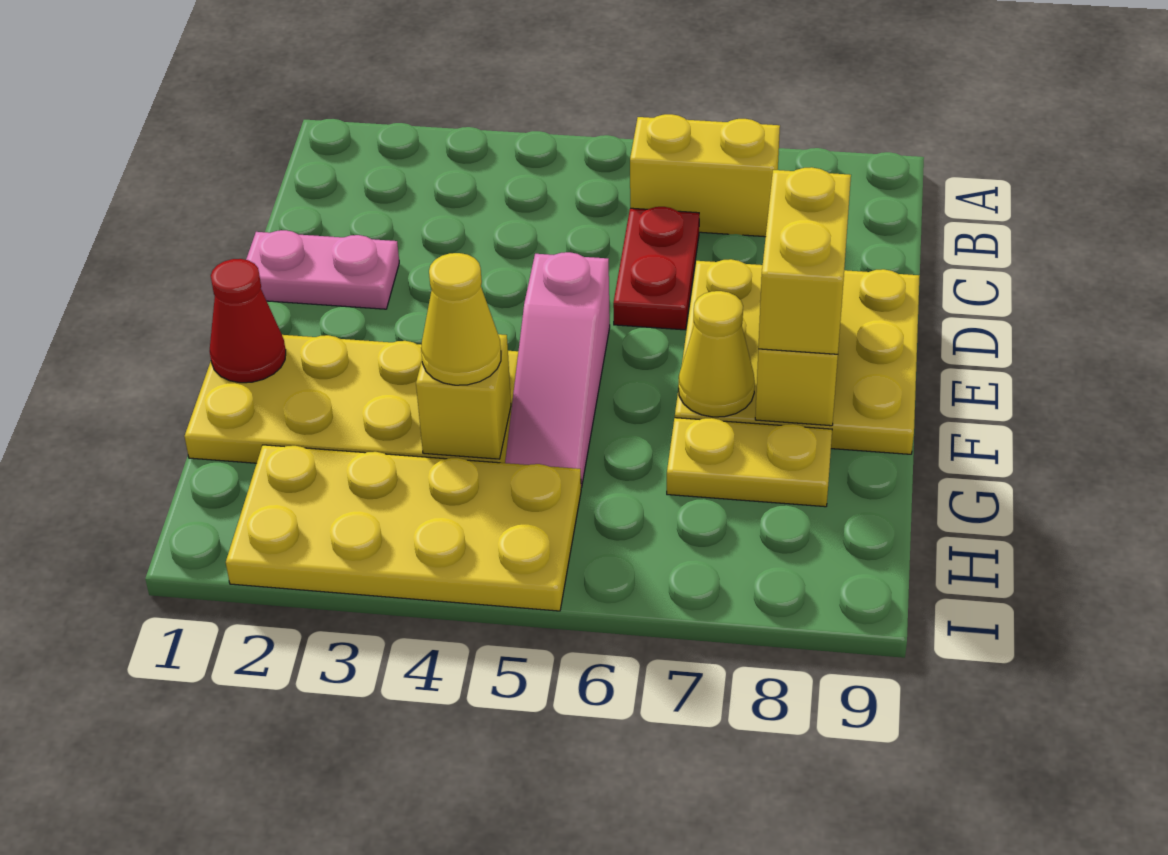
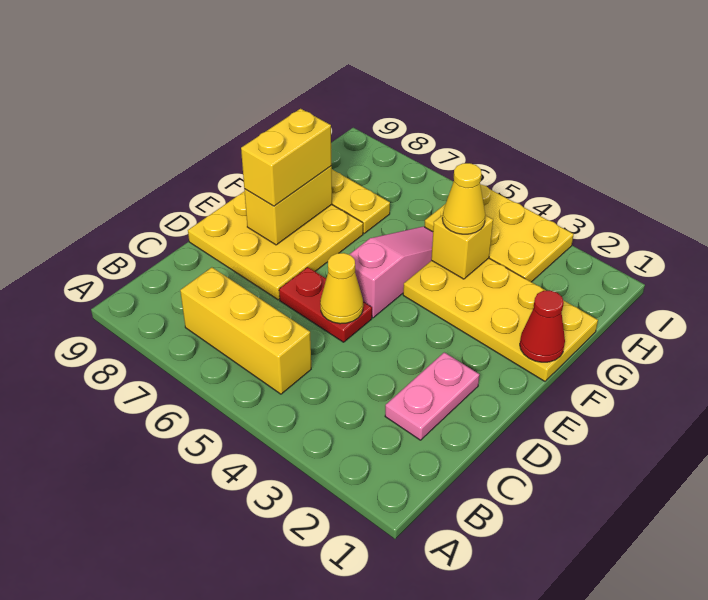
yellow 1x2 brick [630,114,780,237] -> yellow 1x3 brick [180,267,311,394]
red 1x2 plate [613,207,699,330] -> red 1x2 plate turned to [279,267,372,342]
pink 1x2 plate [246,230,399,309] -> pink 1x2 plate turned to [385,352,479,440]
yellow 1x1 cone [678,291,755,417] -> yellow 1x1 cone moved to [320,253,363,324]
yellow 2x4 plate [226,445,581,611] -> yellow 2x3 plate [424,184,574,282]

